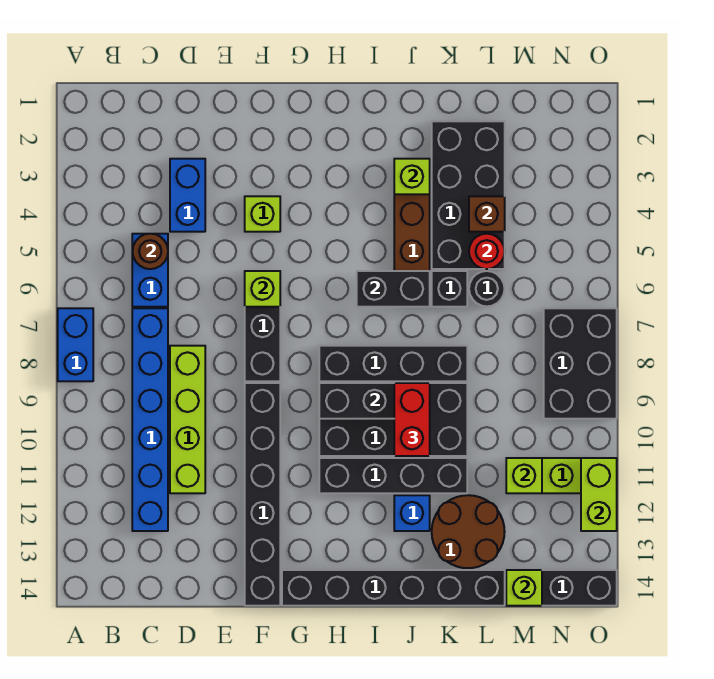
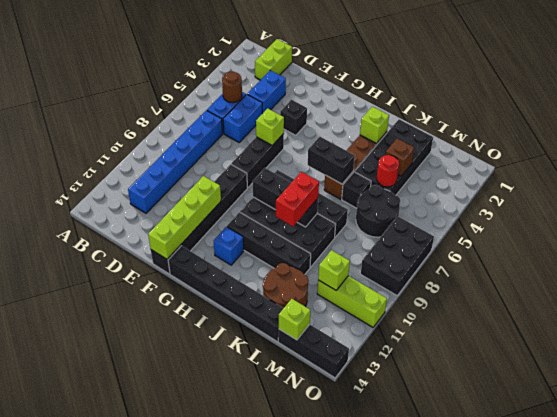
blue 1x2 brick [58,308,93,381] -> blue 1x2 brick moved to [223,95,262,142]
lime 1x4 brick [170,346,205,493] -> lime 1x4 brick moved to [148,176,221,259]
lime 1x1 brick [245,196,280,232] -> black 1x1 brick [280,100,307,135]
blue 1x1 brick [394,495,430,531] -> blue 1x1 brick moved to [214,227,244,265]
black 1x1 round brick [469,271,505,307] -> black 2x2 round brick [356,185,400,237]
lime 1x2 brick [581,458,617,531] -> lime 1x2 brick moved to [255,39,292,80]

